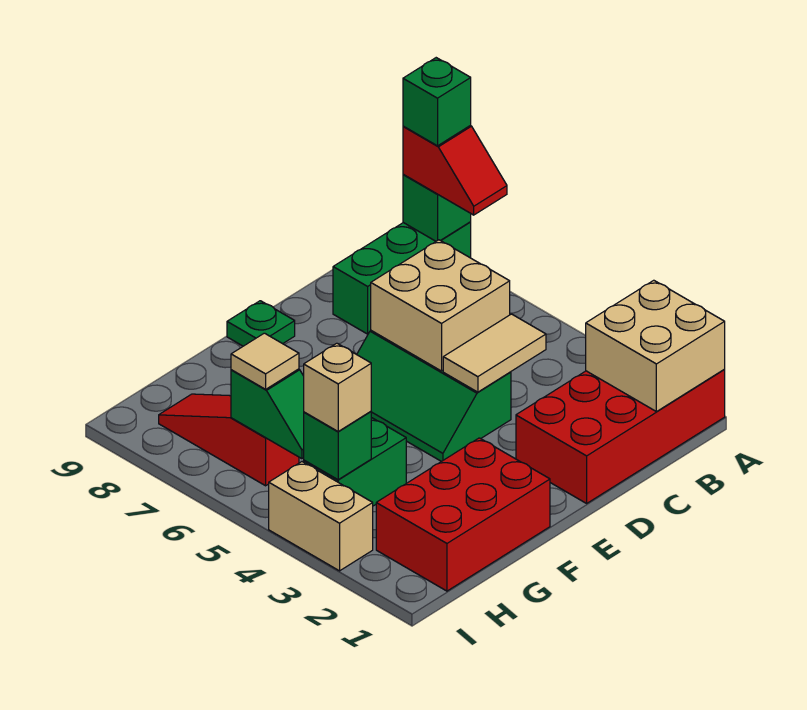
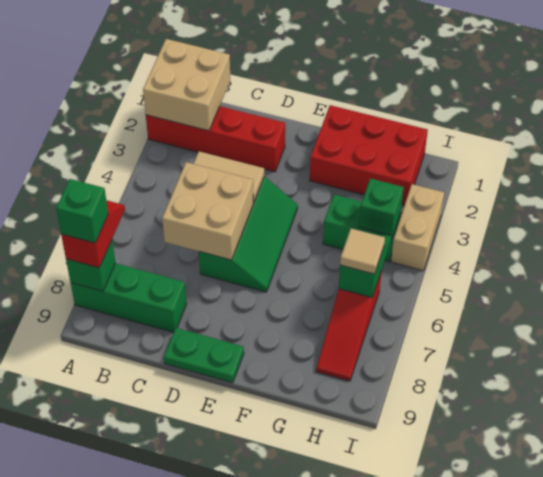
red 2x4 brick [516,370,725,503] -> red 1x4 brick [146,106,285,172]
green 1x1 plate [227,301,295,346] -> green 1x2 plate [164,328,244,383]
tan 1x1 brick [304,343,371,432] -> none

